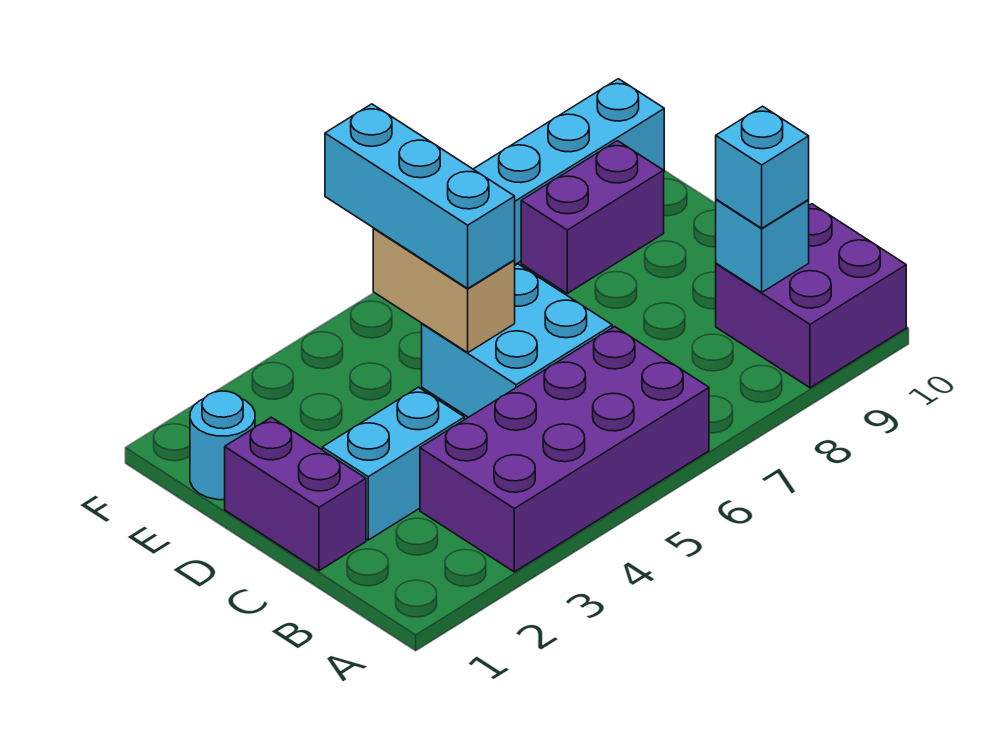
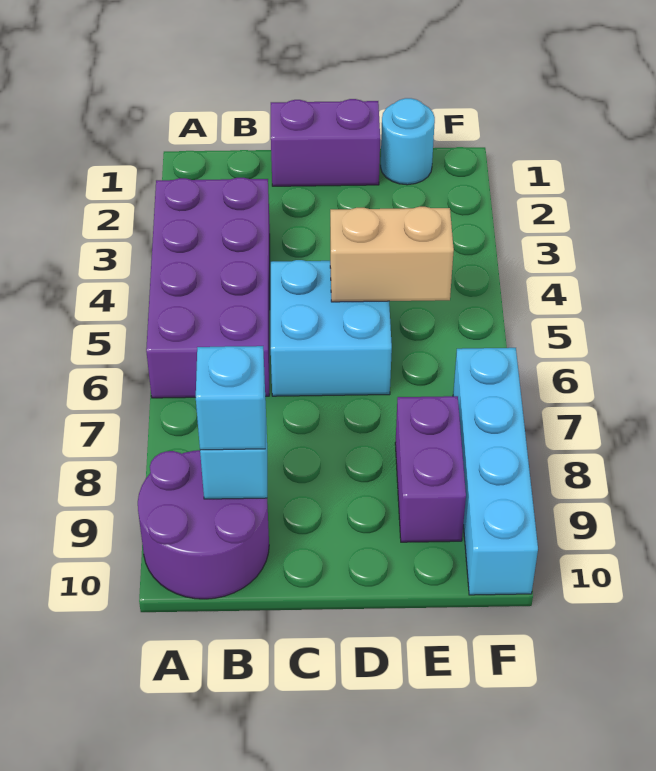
purple 2x2 brick [716,204,906,388] -> purple 2x2 round brick [138,450,269,599]
cyan 1x2 brick [322,387,464,540] -> none
cyan 1x3 brick [325,104,515,288] -> none

